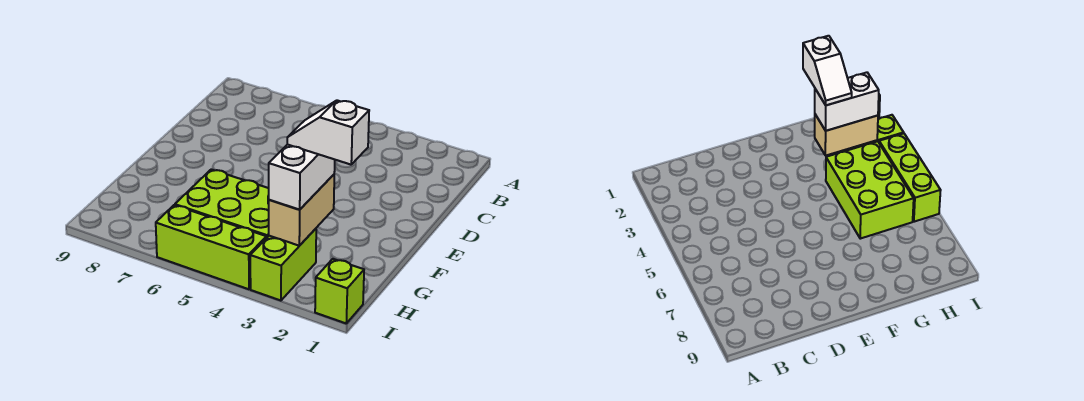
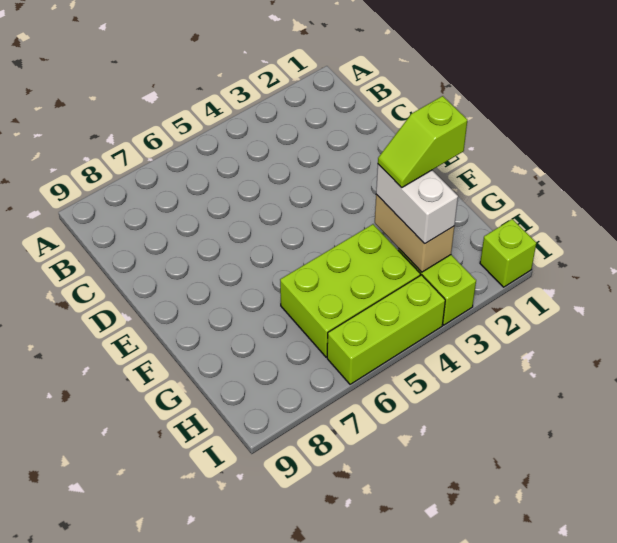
white 1x2 slope [287,100,369,165] -> lime 1x2 slope [378,96,467,188]

